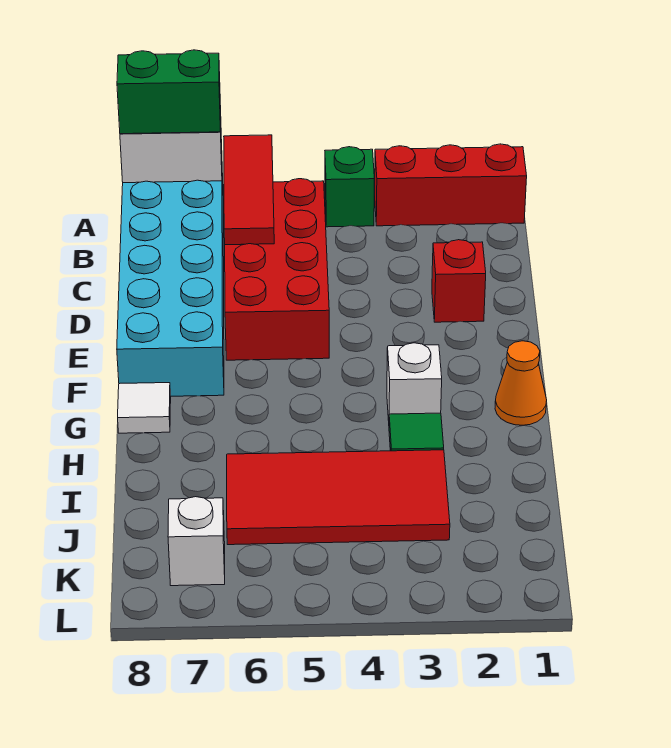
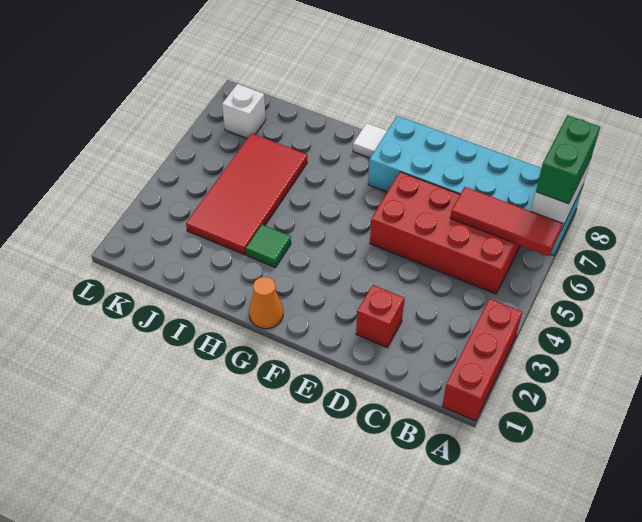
green 1x1 brick [325,147,374,227] -> none
white 1x1 brick [387,343,442,421] -> none

